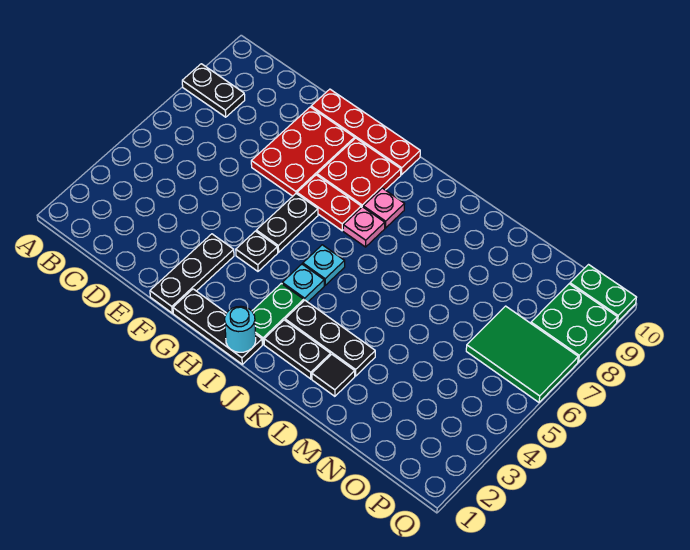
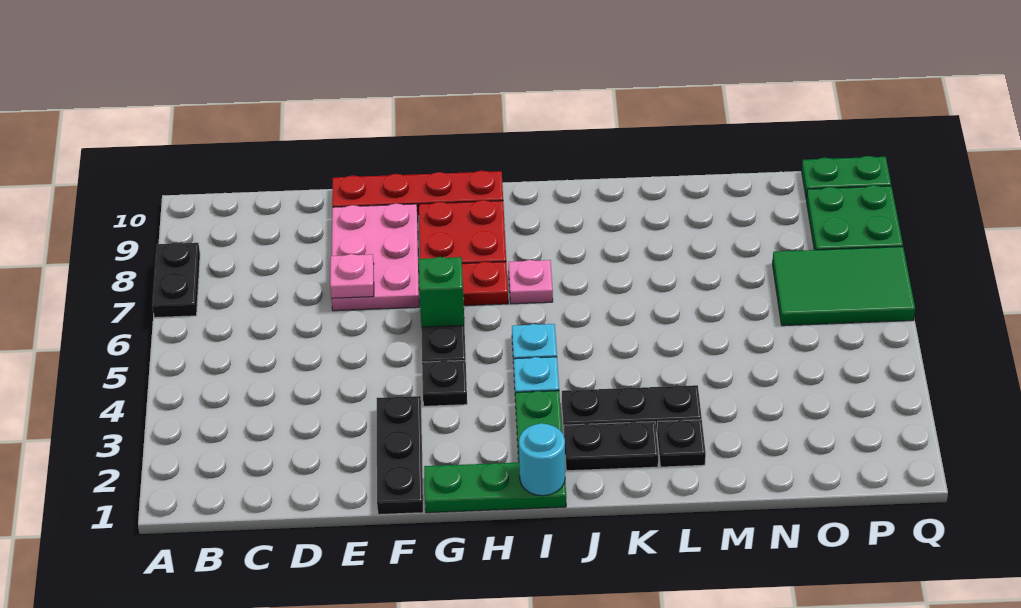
black 1x2 plate [182,64,245,117] -> black 1x2 plate turned to [152,242,200,318]
red 2x3 plate [251,107,355,196] -> pink 2x3 plate [331,203,419,311]
black 1x3 plate [173,289,262,364] -> green 1x3 plate [424,462,566,513]
none -> green 1x1 brick [419,257,464,327]
pink 1x1 plate [363,188,404,228] -> pink 1x1 plate moved to [330,254,374,298]
black 1x1 tile [312,354,355,396] -> black 1x1 plate [657,420,706,467]

